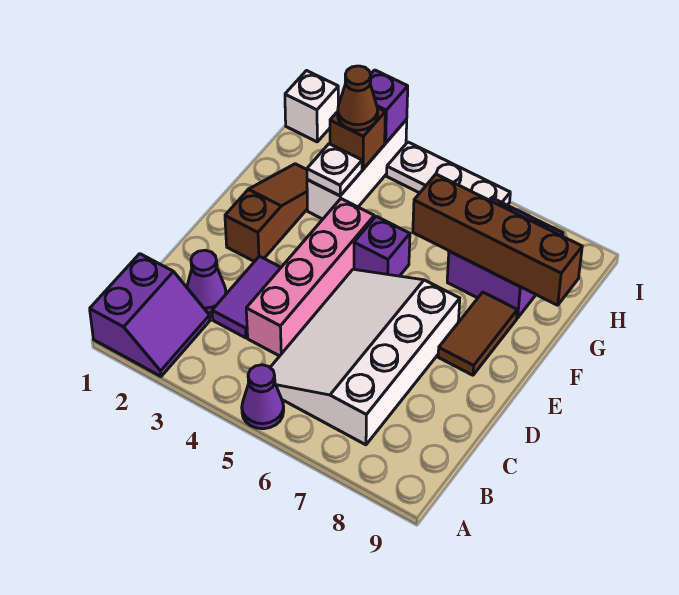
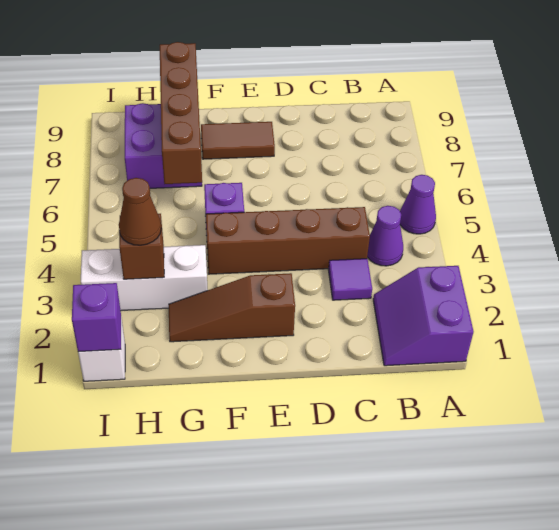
purple 2x2 slope [90,254,210,376] -> purple 2x2 slope turned to [373,266,473,366]
white 3x4 slope [270,269,460,445] -> none
purple 1x1 cone [187,250,226,313] -> purple 1x1 cone moved to [367,206,403,266]
purple 1x2 tile [212,256,281,338] -> purple 1x1 tile [329,259,372,300]
pink 1x4 brick [246,199,374,356] -> brown 1x4 brick [206,207,370,274]
white 1x1 plate [307,144,362,196] -> none
purple 1x1 brick [370,70,408,143] -> purple 1x1 brick moved to [72,283,121,352]
white 1x3 plate [387,142,510,205] -> none

